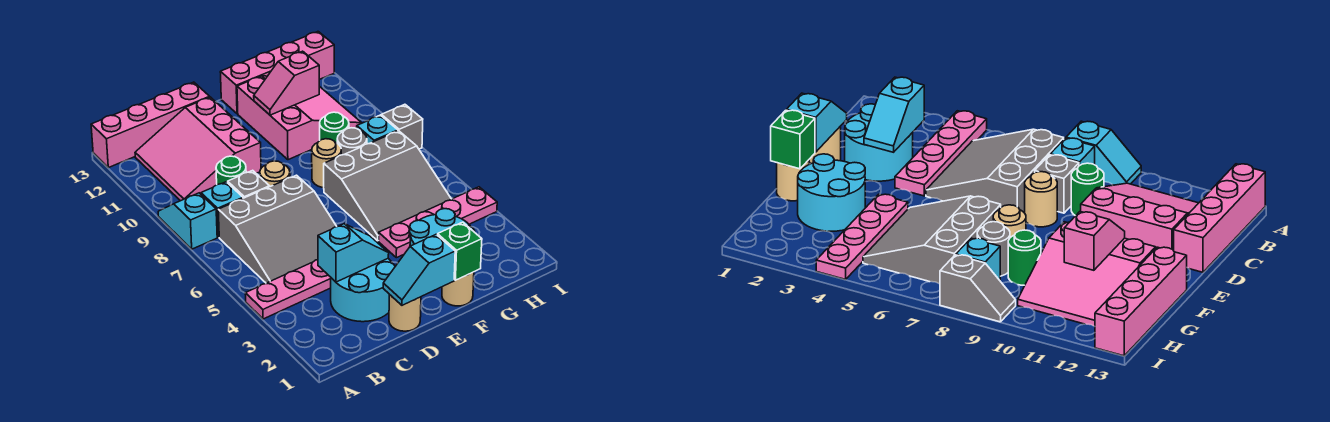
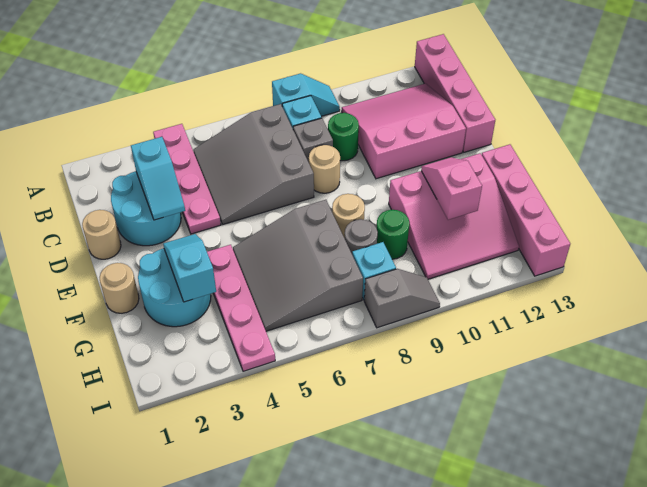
cyan 1x2 slope [383,234,455,305] -> cyan 1x2 slope moved to [163,234,216,302]
green 1x1 brick [438,222,482,280] -> none

